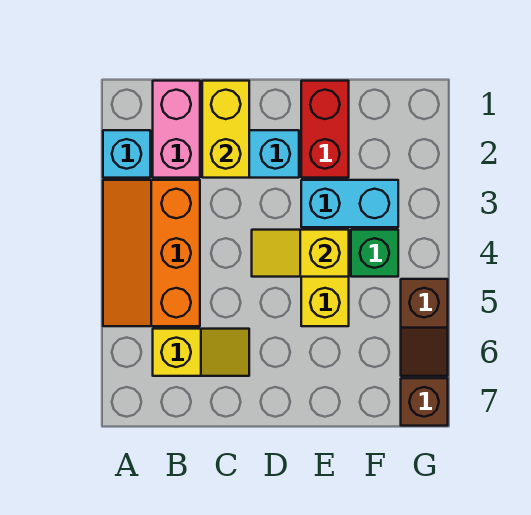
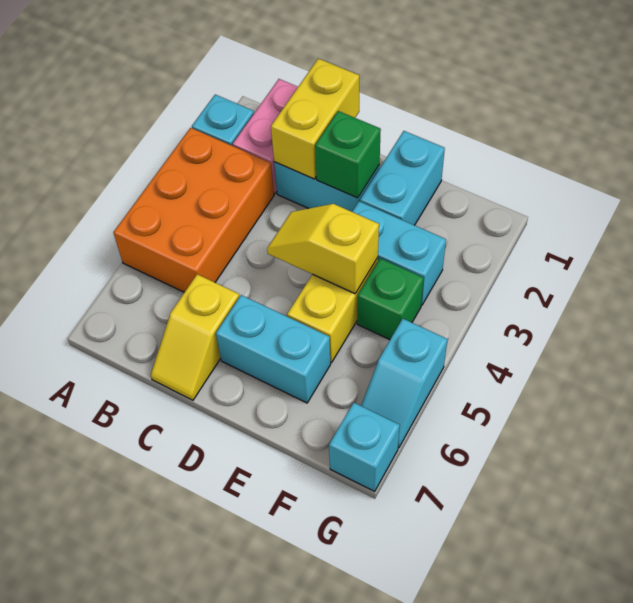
orange 2x3 slope [103,180,200,326] -> orange 2x3 brick [113,128,274,292]
yellow 1x2 slope [153,329,249,376] -> yellow 1x2 slope turned to [151,274,239,400]
none -> green 1x1 brick [315,111,381,198]
none -> cyan 1x2 brick [216,295,331,403]
red 1x2 brick [301,81,349,178] -> cyan 1x2 brick [360,131,445,225]
brown 1x2 slope [401,279,448,376] -> cyan 1x2 slope [361,319,448,448]
brown 1x1 brick [401,378,448,426] -> cyan 1x1 brick [329,403,400,491]

